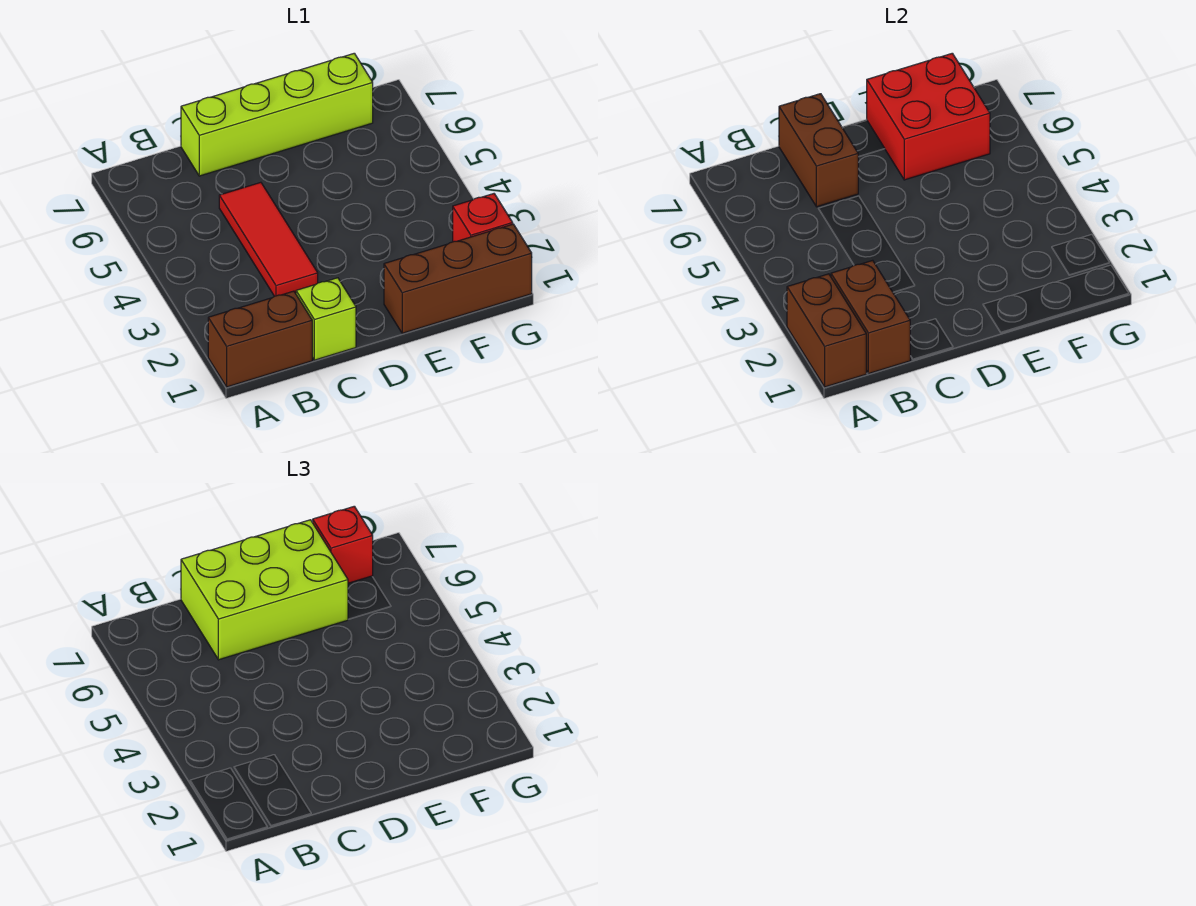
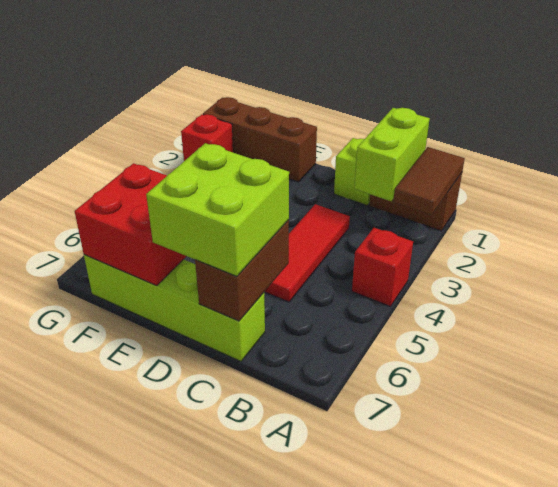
brown 1x2 brick [787,274,867,387] -> brown 1x2 tile [393,147,465,215]
brown 1x2 brick [831,260,910,374] -> lime 1x2 brick [354,108,430,201]
lime 2x3 brick [181,520,348,660] -> lime 2x2 brick [146,143,289,276]
red 1x1 brick [313,506,373,583] -> red 1x1 brick moved to [352,228,413,306]

